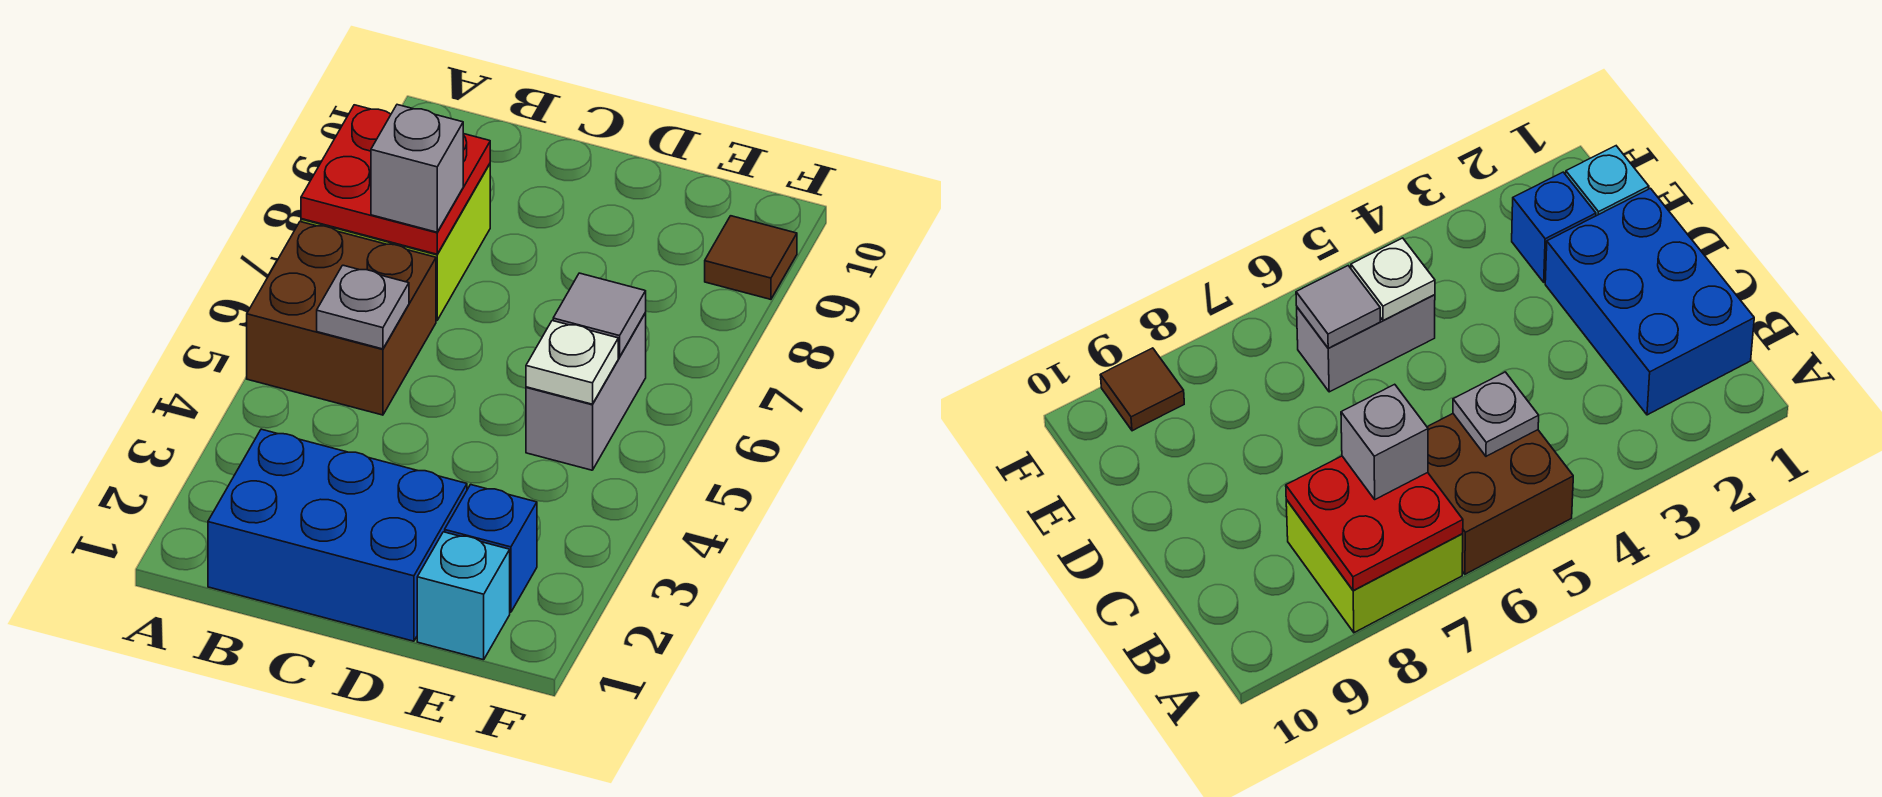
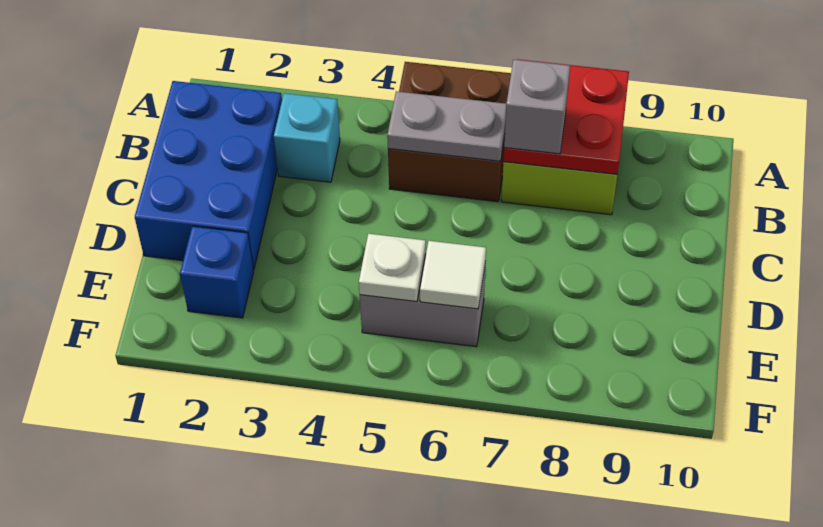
grey 1x1 plate [317,265,409,349] -> grey 1x2 plate [387,91,506,161]
cyan 1x1 brick [417,532,510,660] -> cyan 1x1 brick moved to [274,93,340,182]
grey 1x1 tile [553,273,646,357] -> white 1x1 tile [420,241,486,309]
brown 1x1 tile [705,216,797,299] -> none

